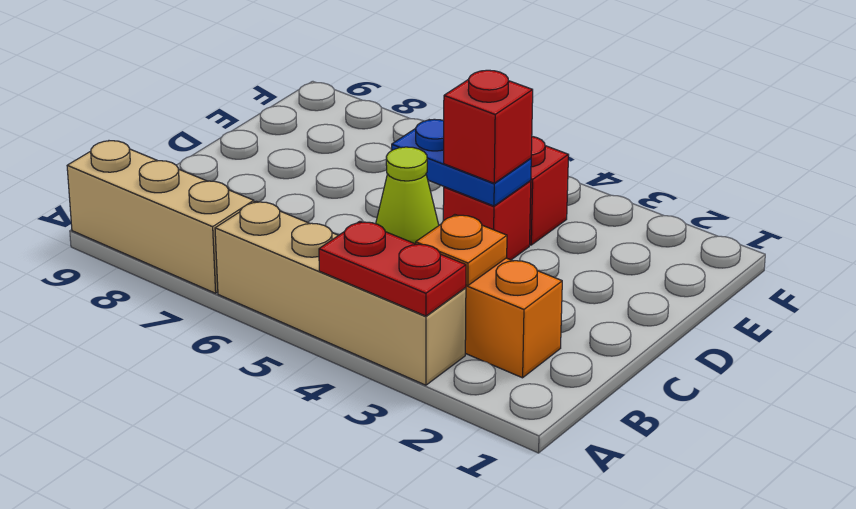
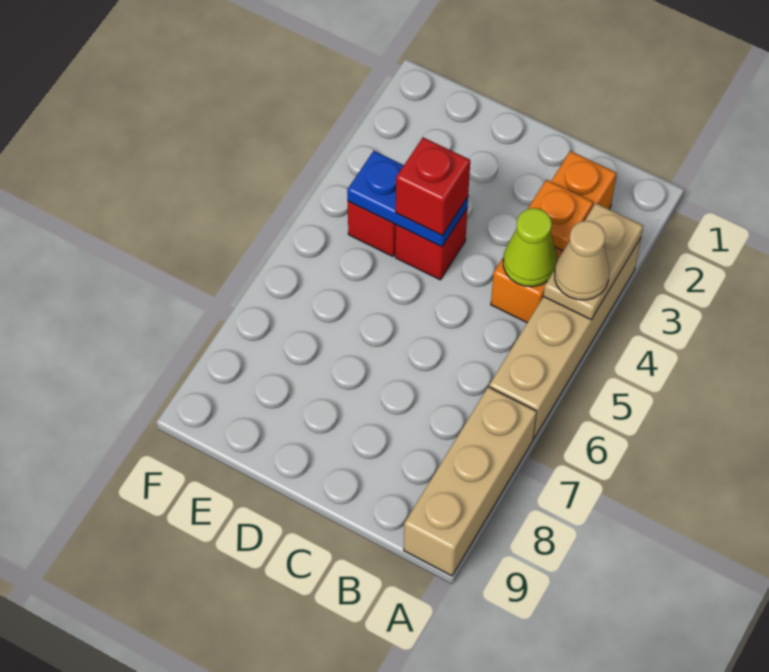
red 1x2 plate [319,221,466,316] -> tan 1x2 plate [543,203,643,319]
none -> tan 1x1 cone [555,221,609,300]
blue 1x2 plate [392,119,531,206] -> blue 1x2 plate turned to [347,151,468,247]

